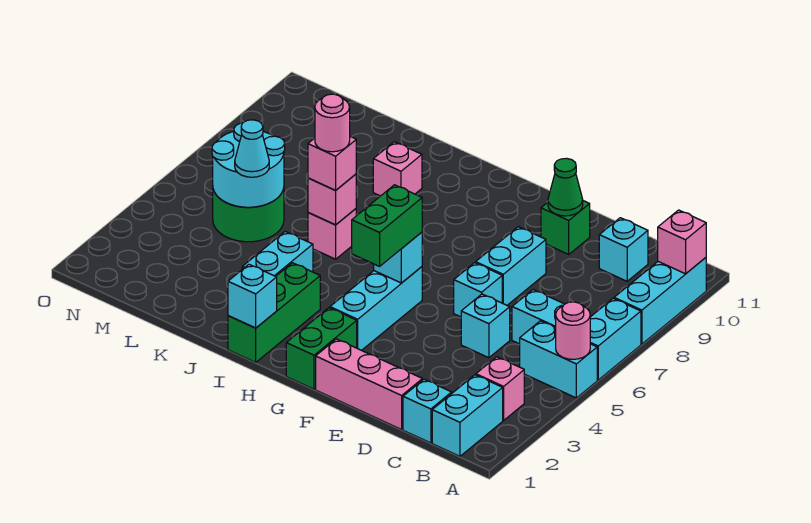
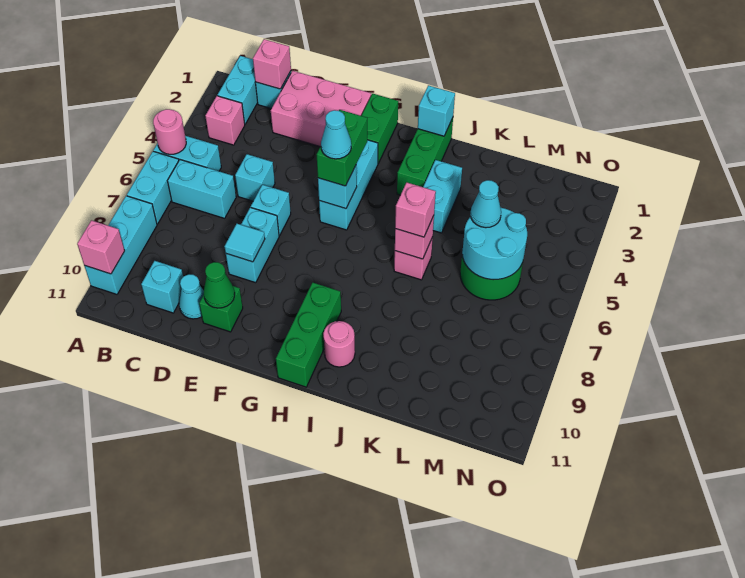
pink 1x3 brick [316,339,422,429] -> pink 2x3 brick [271,71,371,147]
none -> cyan 1x1 cone [179,274,204,319]
none -> cyan 1x1 tile [225,224,265,262]
none -> cyan 1x1 cone [321,110,351,159]
none -> green 1x3 brick [276,283,341,387]
pink 1x1 round brick [315,94,350,152] -> pink 1x1 round brick moved to [323,321,355,367]
pink 1x1 brick [373,142,422,196] -> pink 1x1 brick moved to [253,39,291,89]

